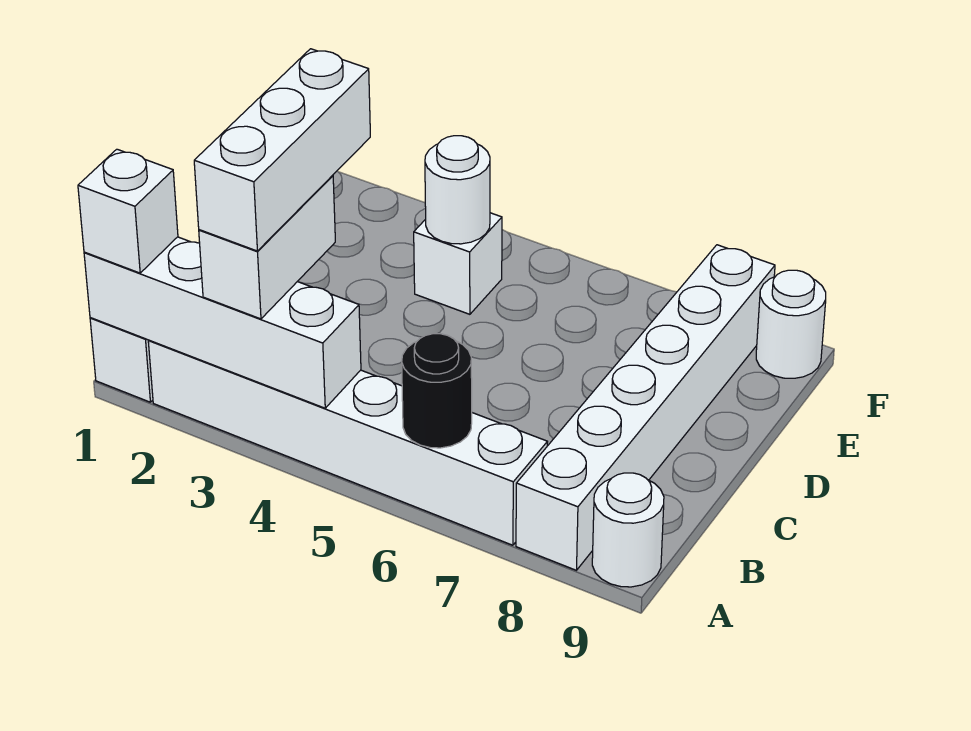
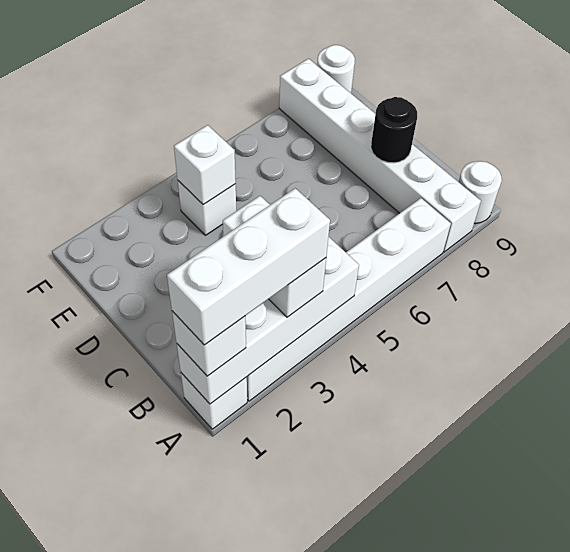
white 1x3 brick [194,49,370,251] -> white 1x3 brick turned to [167,188,330,345]
black 1x1 round brick [402,334,472,448] -> black 1x1 round brick moved to [371,97,417,163]
white 1x1 round brick [425,136,490,244] -> white 1x1 brick [174,125,236,205]

